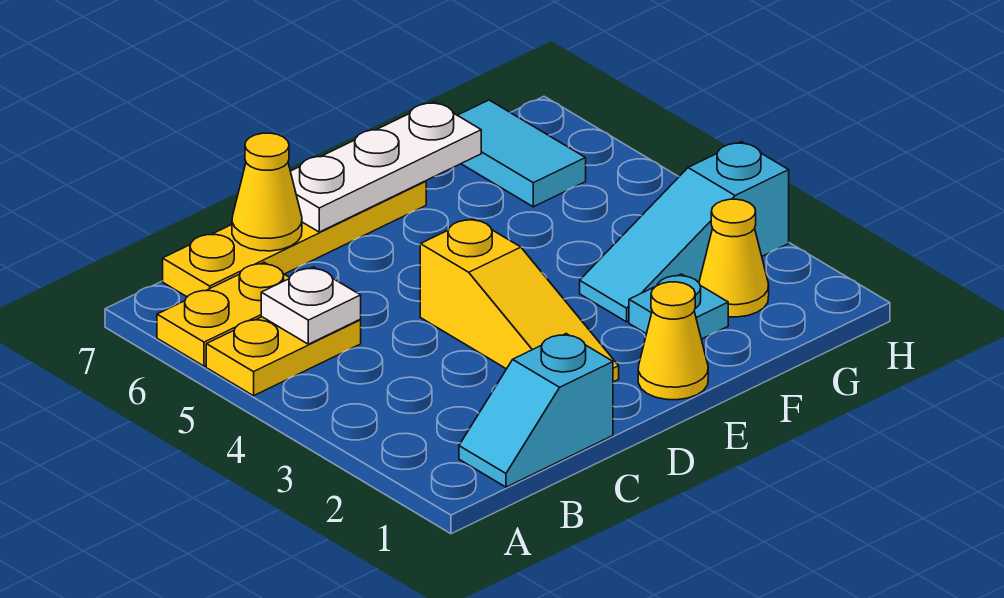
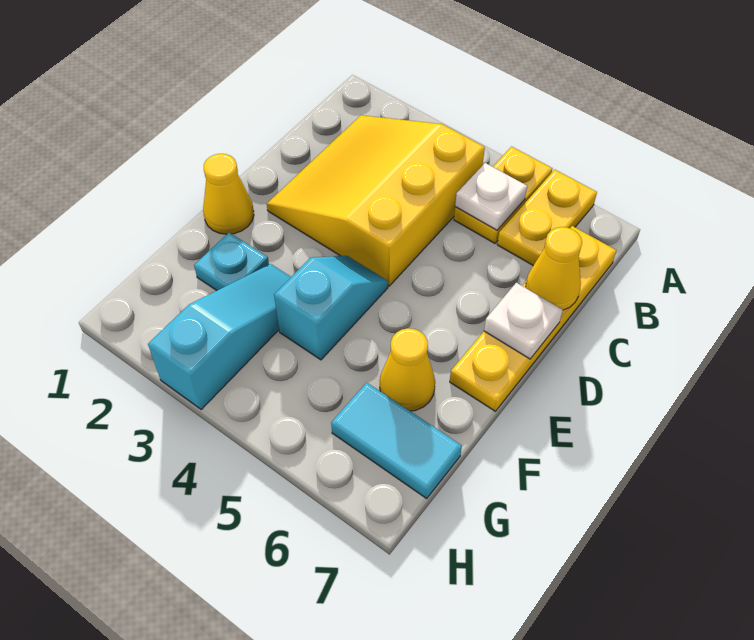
cyan 1x2 slope [459,334,613,487] -> cyan 1x2 slope moved to [274,256,388,360]
yellow 1x3 slope [420,218,619,382] -> yellow 3x3 slope [267,115,485,286]
white 1x3 plate [290,102,481,232] -> white 1x1 plate [484,283,563,359]
yellow 1x1 cone [699,199,769,317] -> yellow 1x1 cone moved to [380,328,435,411]

